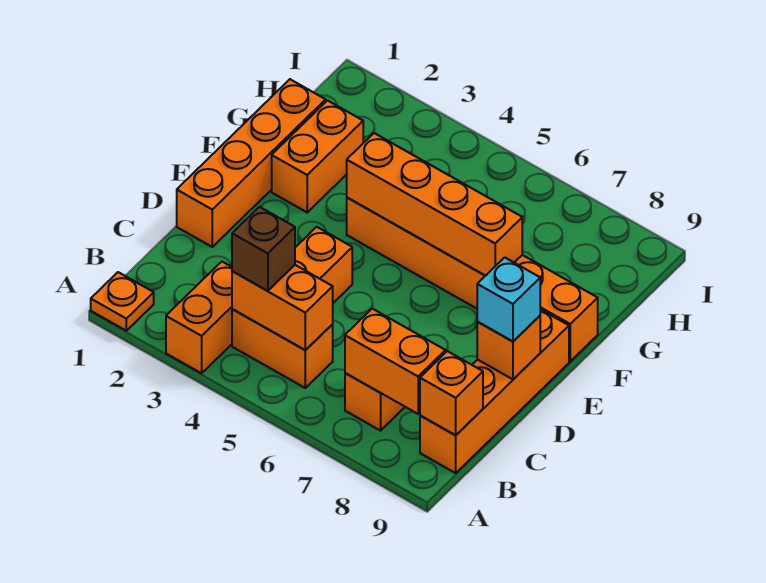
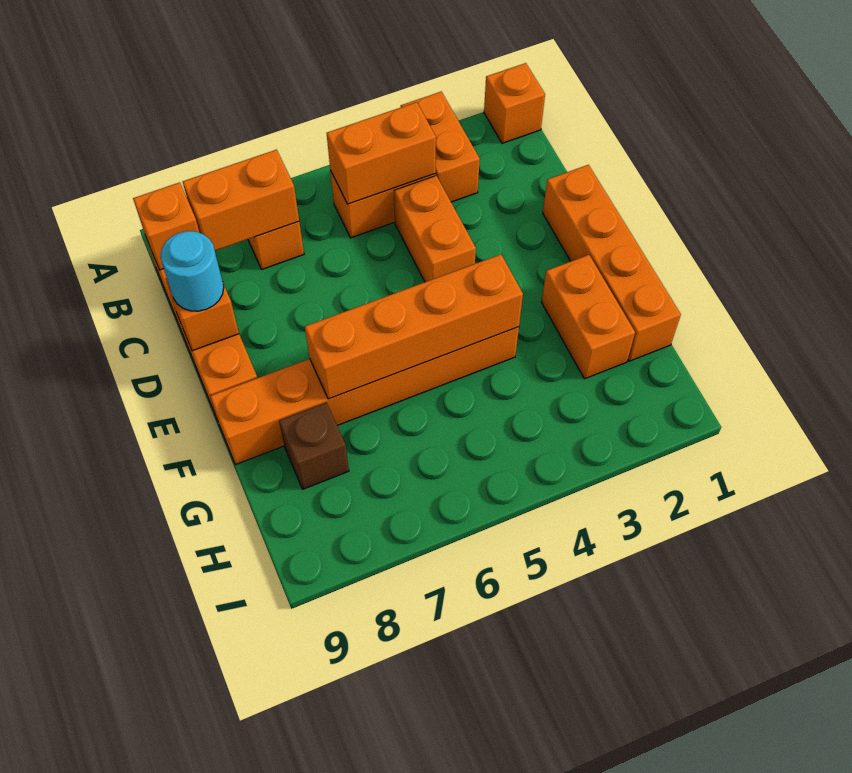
orange 1x1 plate [91,272,154,331] -> orange 1x1 brick [484,63,545,143]
brown 1x1 brick [232,207,295,291] -> brown 1x1 brick moved to [279,403,349,489]
cyan 1x1 brick [477,257,540,341] -> cyan 1x1 round brick [161,231,224,311]

